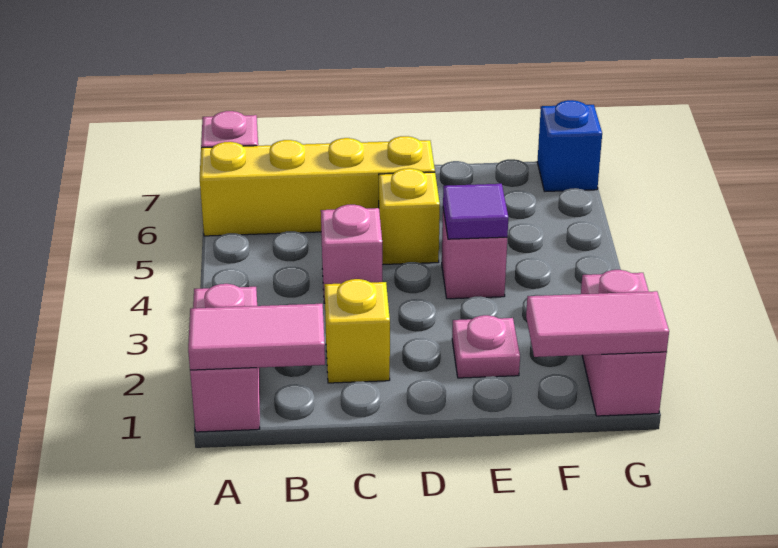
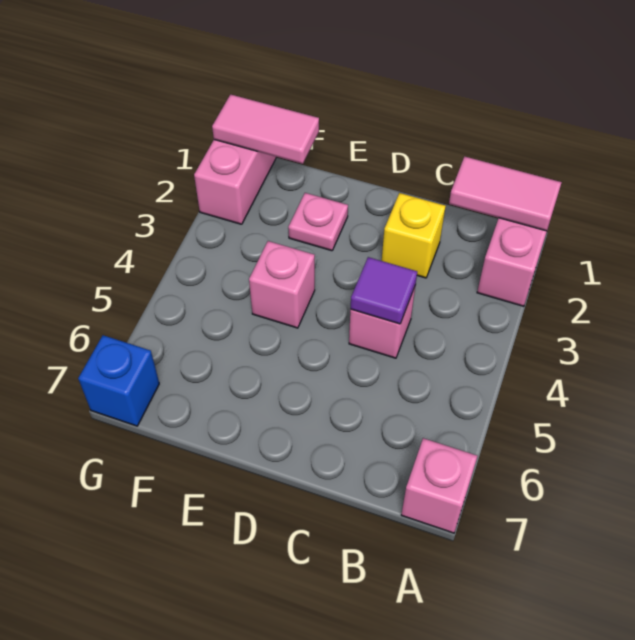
yellow 1x4 brick [200,136,435,236] -> none
yellow 1x1 brick [379,168,440,265] -> none
purple 1x1 tile [443,184,508,239] -> purple 1x1 tile moved to [351,257,417,324]

